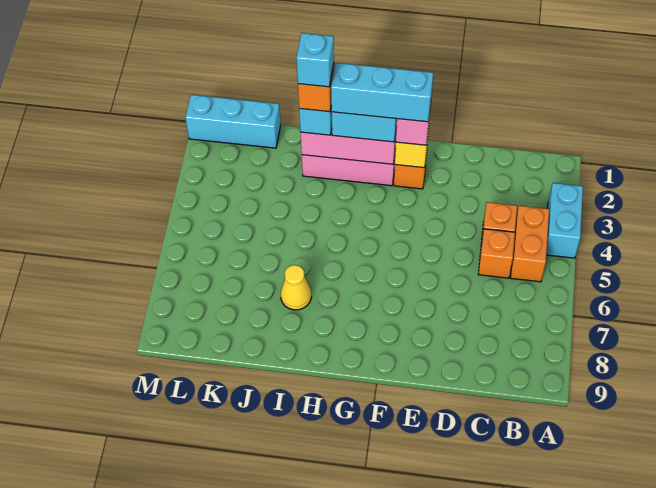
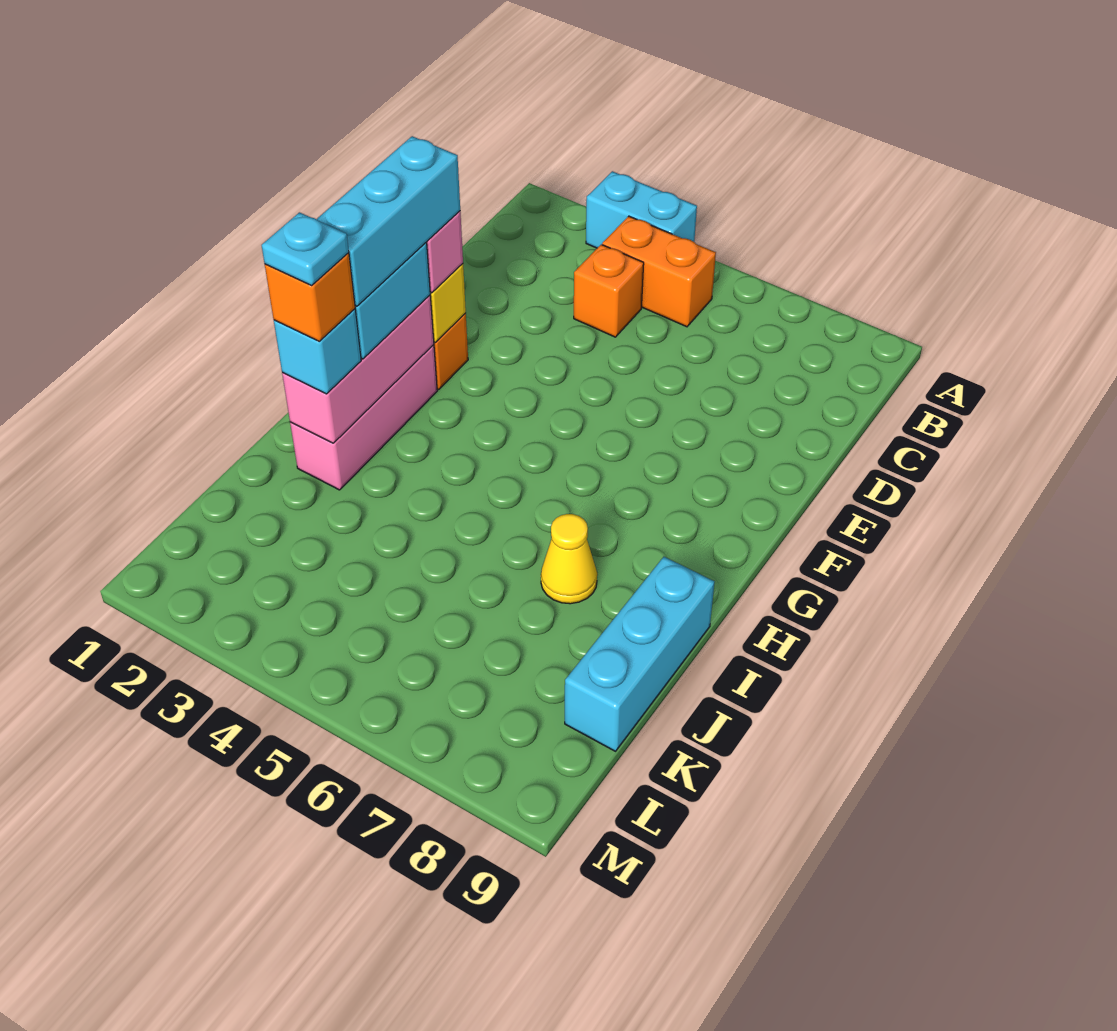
orange 1x1 brick [478,229,515,278] -> none
cyan 1x1 brick [296,33,334,87] -> cyan 1x1 plate [262,212,349,285]
cyan 1x3 brick [185,95,281,148] -> cyan 1x3 brick moved to [565,557,714,751]

